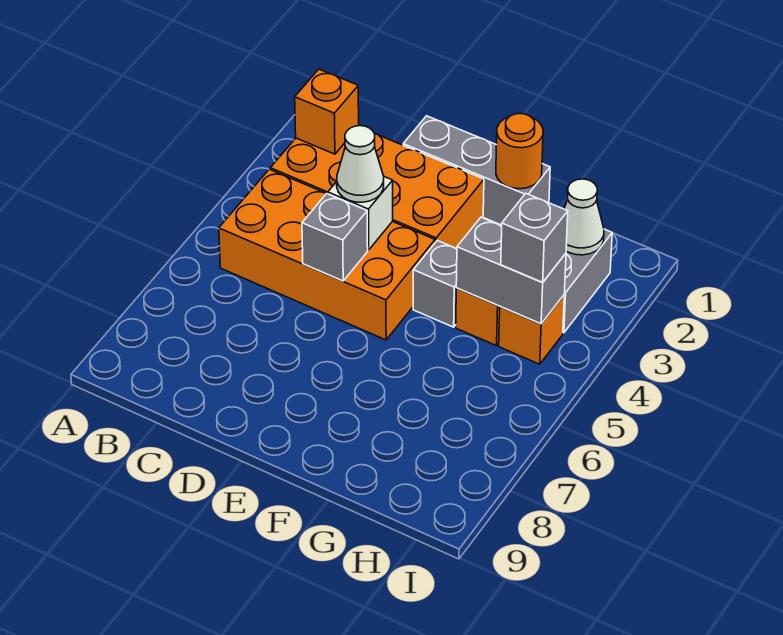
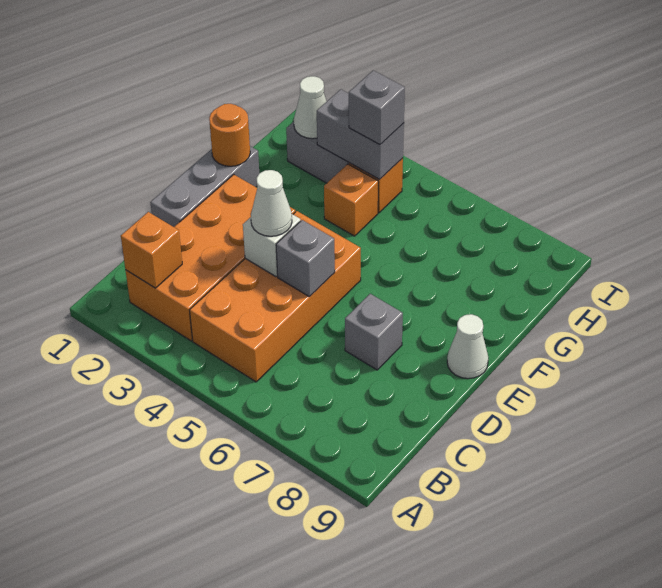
none -> white 1x1 cone [447,314,488,379]
grey 1x1 brick [413,241,457,327] -> grey 1x1 brick moved to [345,294,403,370]
grey 1x2 brick [456,217,566,324] -> grey 1x2 brick turned to [317,89,404,179]

